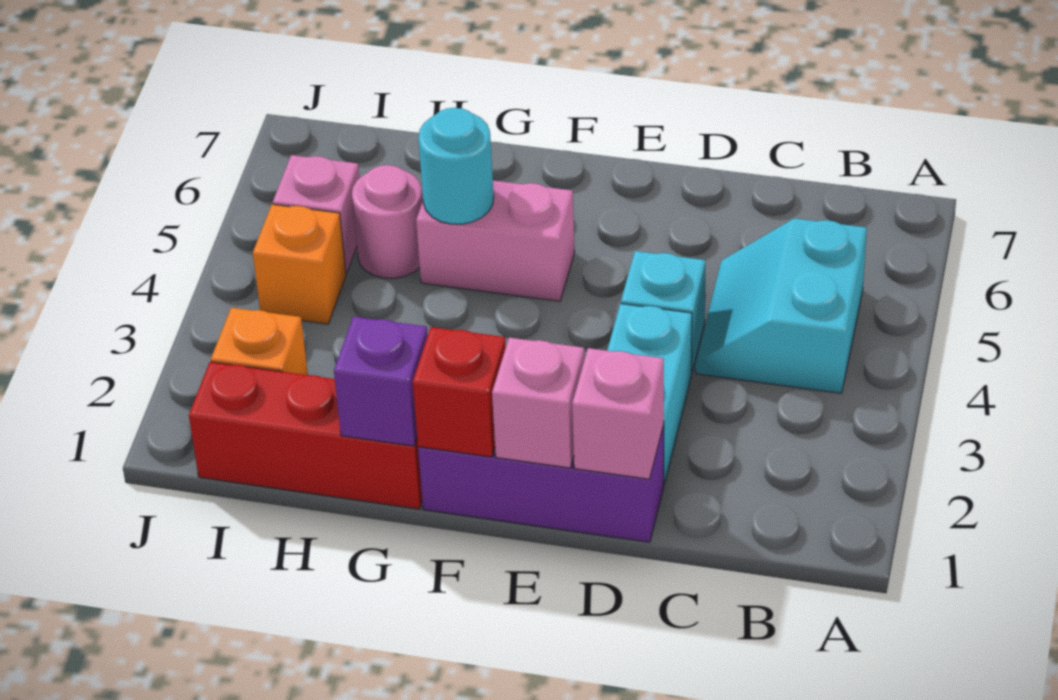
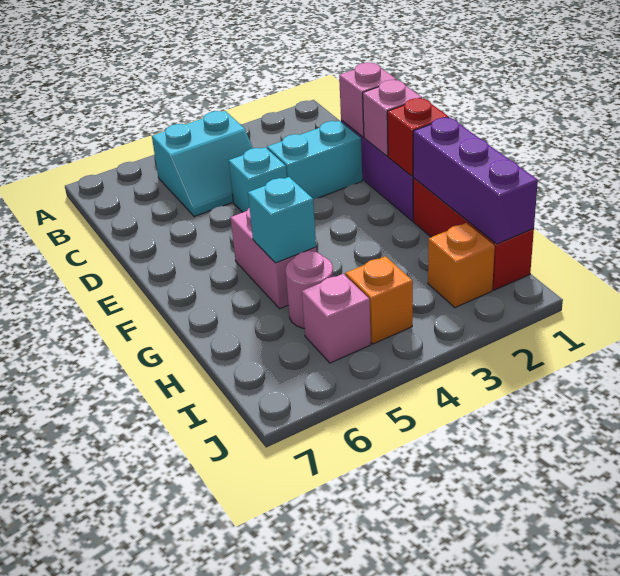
purple 1x1 brick [334,317,428,446] -> purple 1x3 brick [413,117,538,244]
cyan 1x1 round brick [419,108,494,224] -> cyan 1x1 brick [248,177,316,263]

